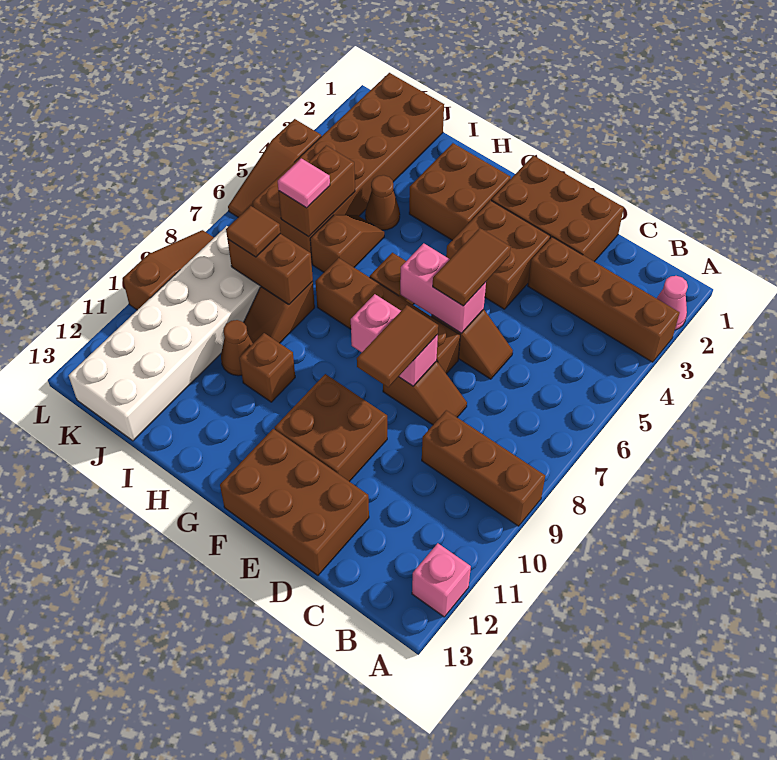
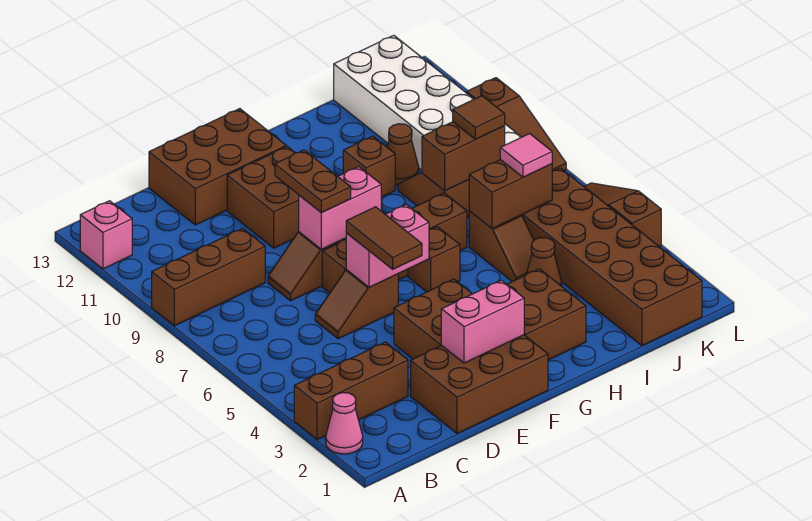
brown 1x4 brick [528,237,680,362] -> brown 1x3 brick [294,342,408,440]
none -> pink 1x2 brick [441,280,524,363]
brown 1x2 tile [357,305,438,387] -> brown 1x2 plate [275,150,351,212]
brown 1x2 brick [279,146,355,237] -> brown 1x2 brick turned to [469,160,552,229]

